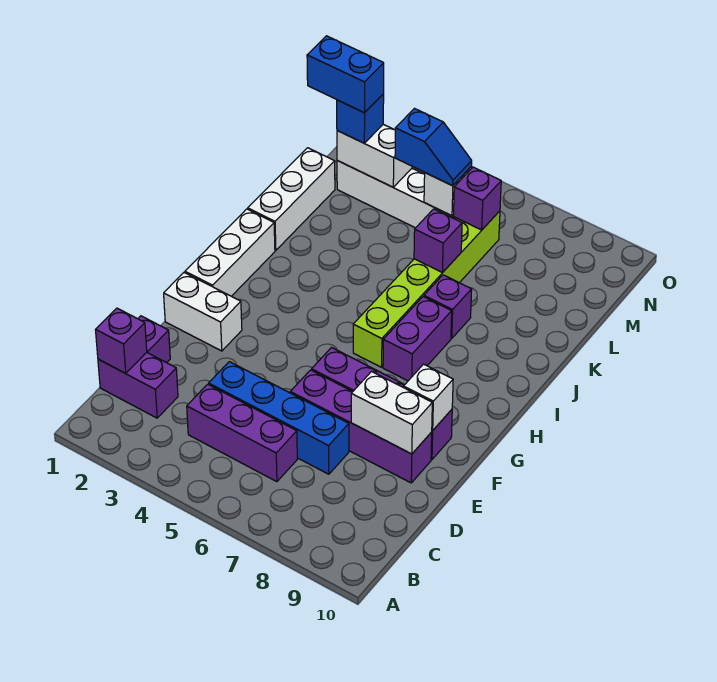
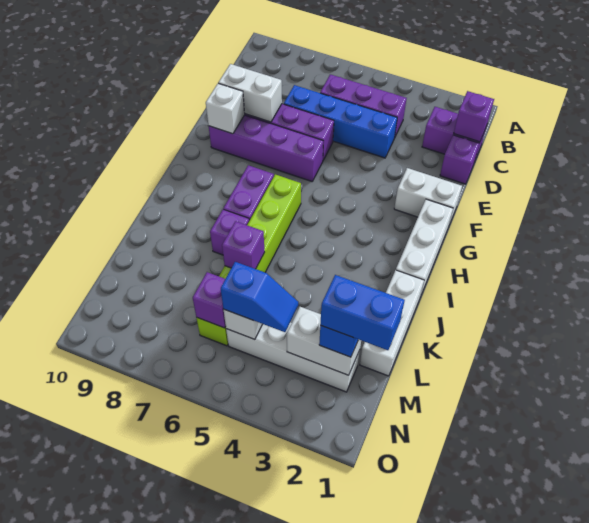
blue 1x2 slope [395,109,472,186] -> blue 1x2 slope turned to [221,262,298,332]

